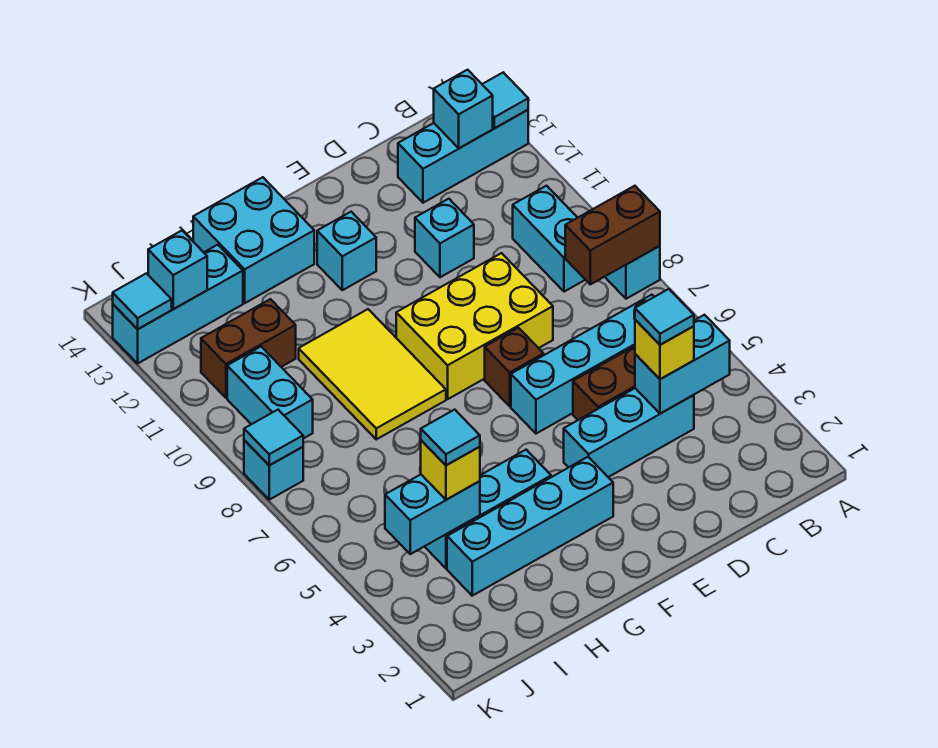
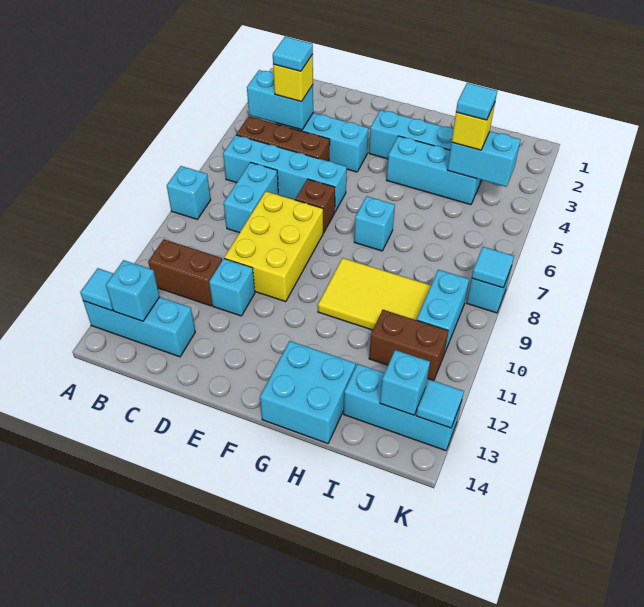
brown 1x2 brick [565,186,660,284] -> brown 1x2 brick moved to [148,239,222,306]
cyan 1x2 brick [513,186,585,292] -> cyan 1x2 brick moved to [224,162,278,233]
yellow 2x3 brick [396,253,553,399] -> yellow 2x3 brick turned to [224,191,323,302]
cyan 1x1 brick [317,212,376,290] -> cyan 1x1 brick moved to [354,196,395,251]
yellow 2x3 tile [299,309,446,439] -> yellow 2x3 tile turned to [318,258,431,330]

